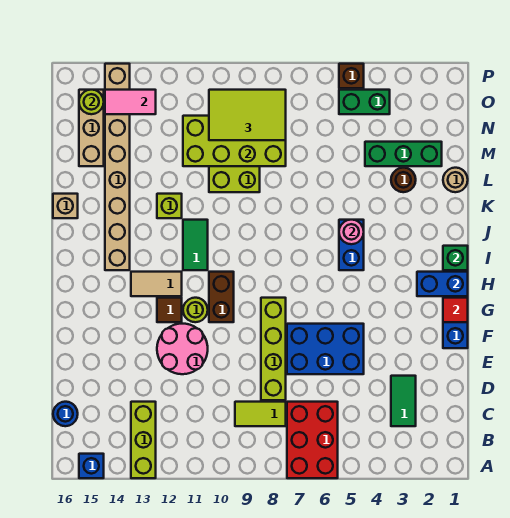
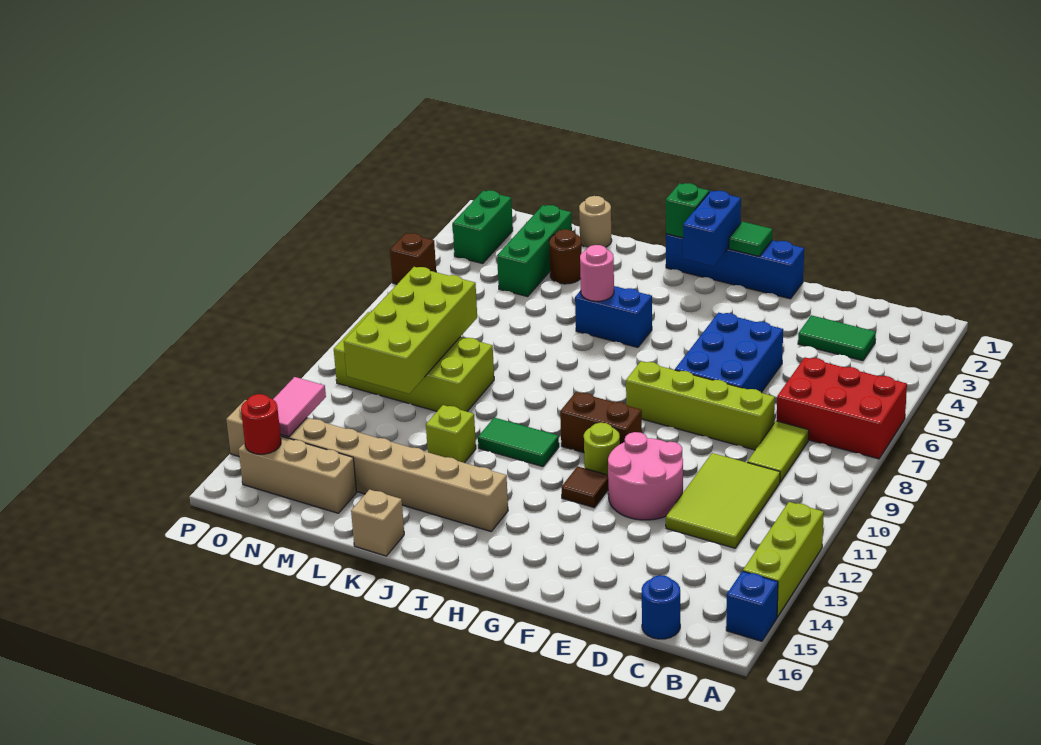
lime 1x3 brick [131,402,156,478] -> lime 1x3 brick turned to [743,502,824,617]
red 1x1 tile [443,298,468,322] -> green 1x1 tile [729,222,772,256]
tan 1x2 tile [131,272,182,296] -> none
lime 2x3 tile [209,90,286,140] -> lime 2x3 tile moved to [666,453,780,548]
green 1x2 brick [339,90,390,114] -> green 1x2 brick moved to [453,190,513,264]
lime 1x1 round brick [79,90,104,114] -> red 1x1 round brick [241,394,281,454]

